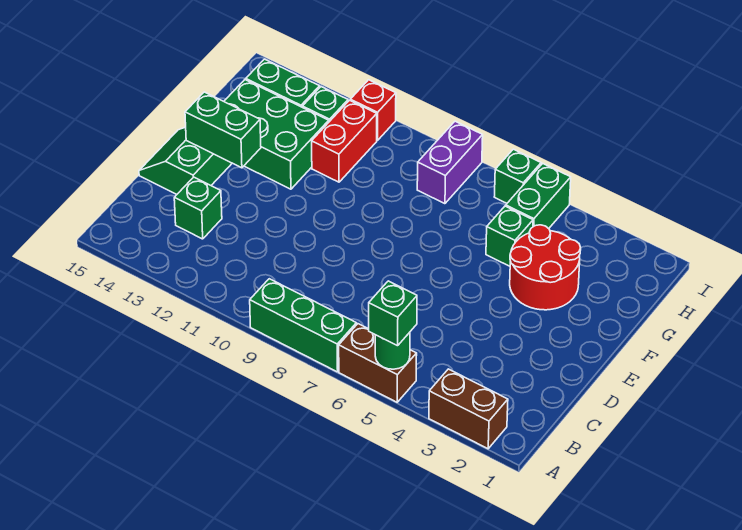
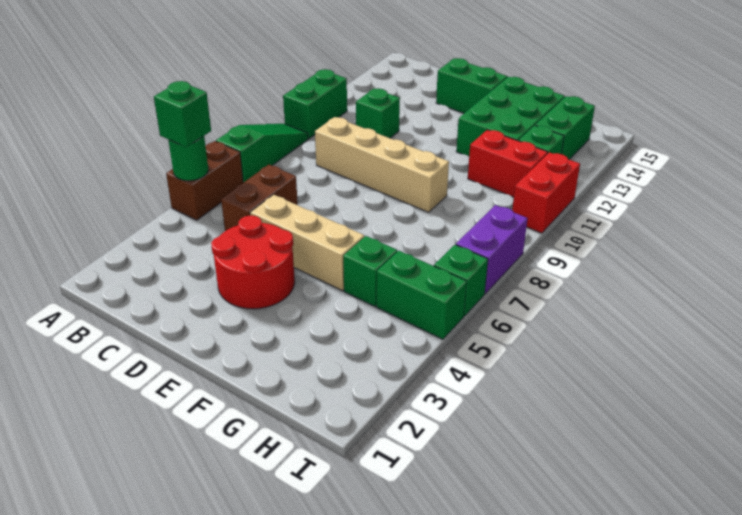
brown 1x2 brick [429,369,508,449] -> brown 1x2 brick moved to [221,165,298,231]
green 1x3 brick [250,279,356,372] -> green 1x3 slope [216,124,308,183]
none -> tan 1x4 brick [315,117,449,212]
green 1x1 brick [174,177,222,239] -> green 1x1 brick moved to [356,88,400,138]
none -> tan 1x3 brick [250,195,364,291]
green 1x2 brick [185,92,261,168] -> green 1x2 brick moved to [283,69,347,138]
red 2x2 round brick [510,225,581,310] -> red 2x2 round brick moved to [211,215,295,309]
purple 1x2 brick [417,121,483,204] -> purple 1x2 brick turned to [456,205,528,294]
red 1x1 brick [350,80,396,140] -> red 1x2 brick [512,152,580,233]

